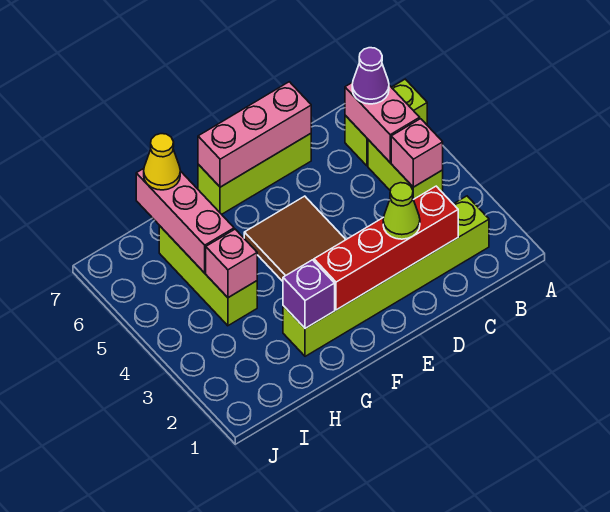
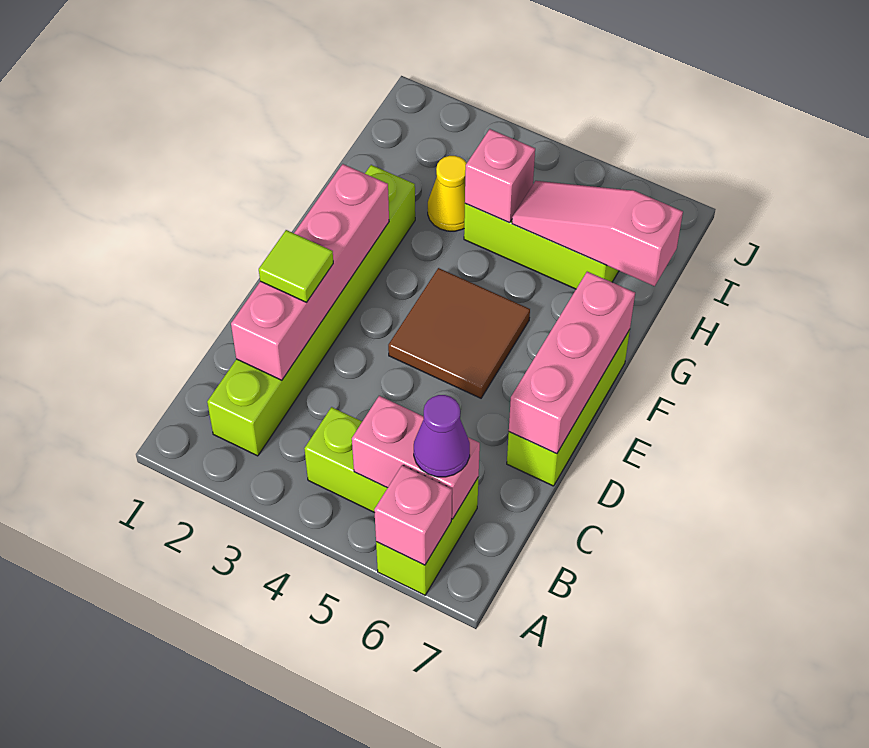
pink 1x1 brick [391,119,443,187] -> pink 1x1 brick moved to [374,465,452,565]
red 1x4 brick [314,186,458,310] -> pink 1x4 brick [231,164,389,380]
lime 1x1 cone [383,183,420,239] -> lime 1x1 tile [259,230,333,302]
purple 1x1 brick [283,260,335,328] -> none
pink 1x3 brick [136,169,234,273] -> pink 1x3 slope [512,181,683,286]
yellow 1x1 cone [144,134,180,190] -> yellow 1x1 cone moved to [428,156,467,231]

